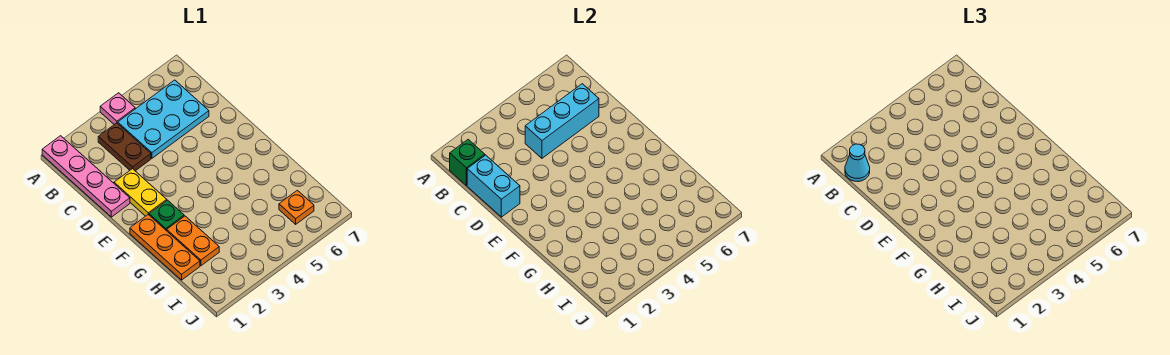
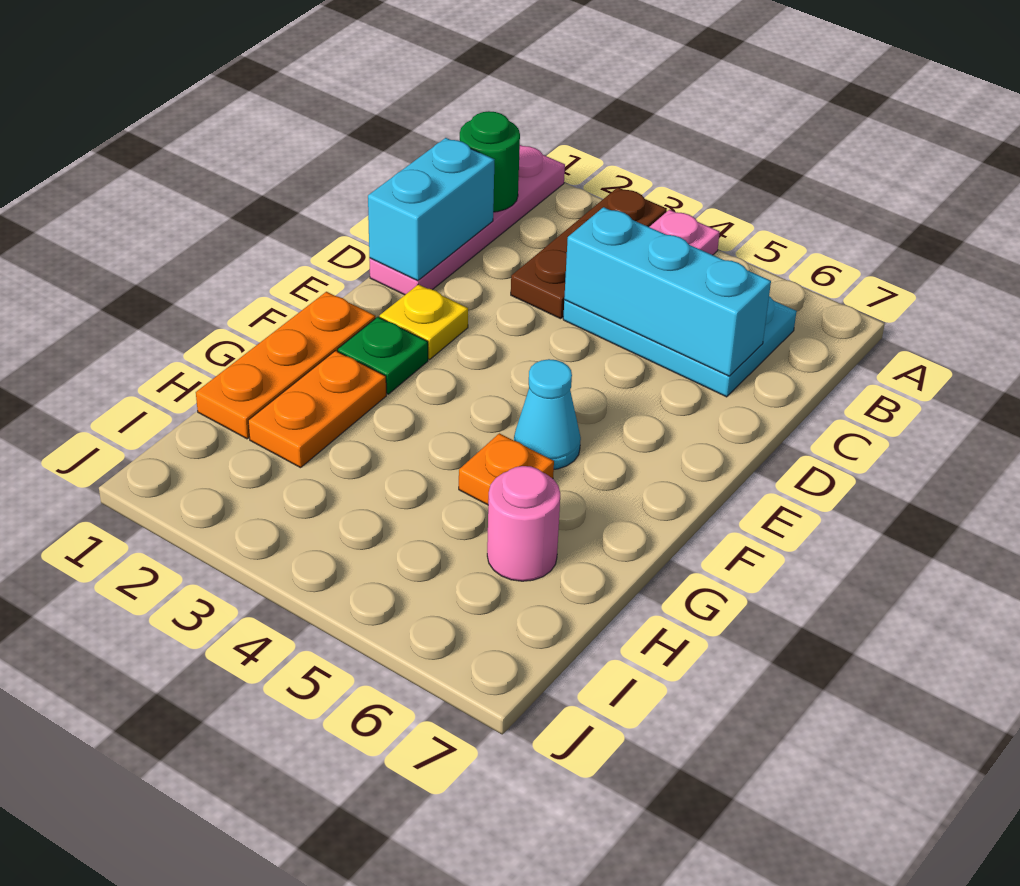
green 1x1 brick [450,140,485,185] -> green 1x1 round brick [460,111,520,212]
cyan 1x1 cone [845,144,870,182] -> cyan 1x1 cone moved to [514,359,581,469]
brown 1x2 plate [98,123,151,171] -> brown 1x3 plate [511,187,667,319]
yellow 1x2 plate [114,169,167,216] -> yellow 1x1 plate [380,284,468,360]
none -> pink 1x1 round brick [487,466,560,581]
orange 1x1 plate [279,190,314,224] -> orange 1x1 plate moved to [459,433,554,505]

